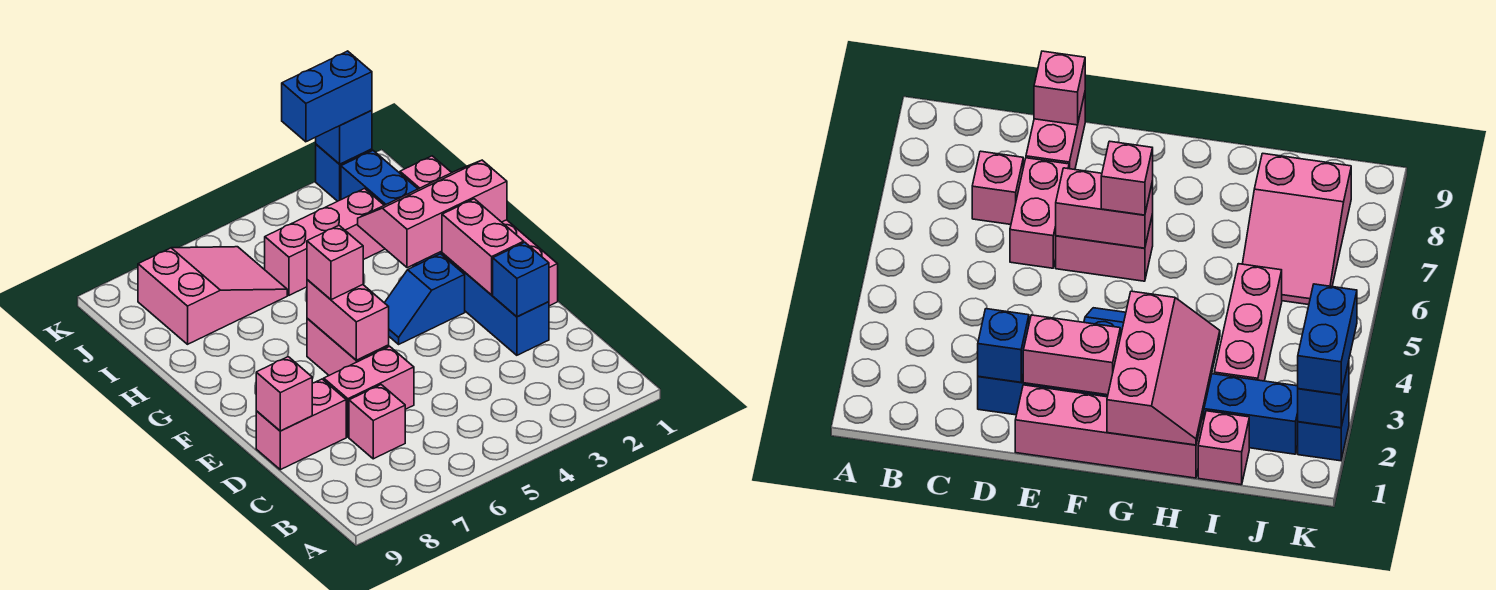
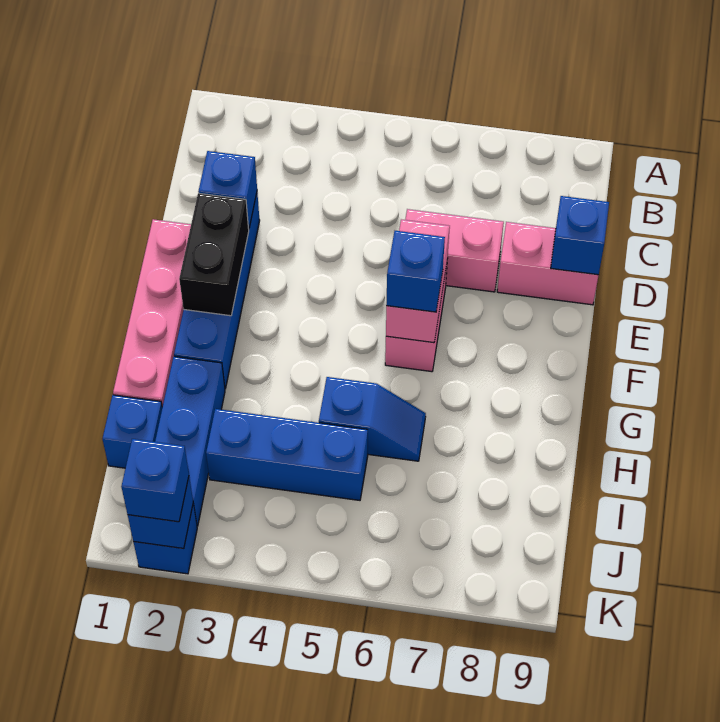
pink 1x1 brick [349,385,405,459] -> none
pink 1x1 brick [256,357,312,431] -> blue 1x1 brick [551,196,609,275]
pink 1x2 brick [442,199,524,295] -> black 1x2 brick [179,193,249,316]
blue 1x2 slope [385,254,465,344] -> blue 1x2 slope moved to [319,377,426,461]
pink 1x1 brick [307,226,363,300] -> blue 1x1 brick [386,231,445,312]
pink 2x3 slope [358,160,507,268] -> none
pink 1x1 brick [400,156,452,189] -> blue 1x1 brick [102,395,162,468]
pink 1x3 brick [265,189,385,295] -> blue 1x3 brick [206,409,368,500]
pink 2x3 slope [138,247,287,344] -> none
blue 1x2 brick [282,51,372,142] -> blue 1x1 brick [121,439,189,522]

